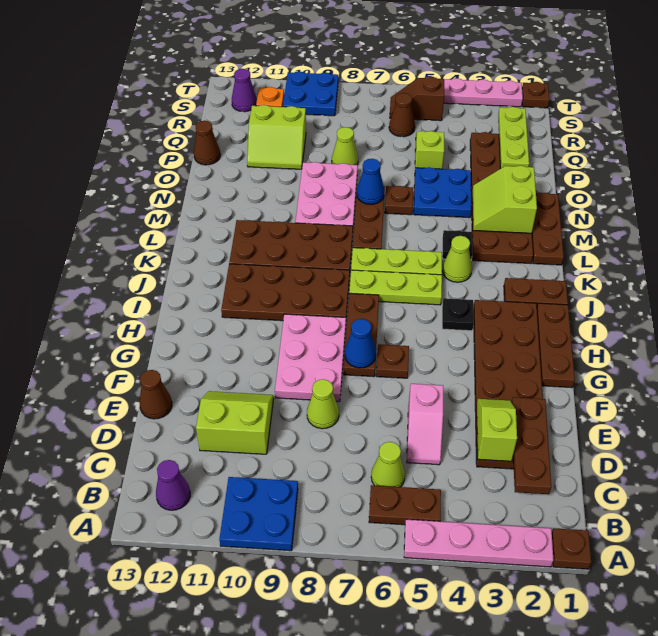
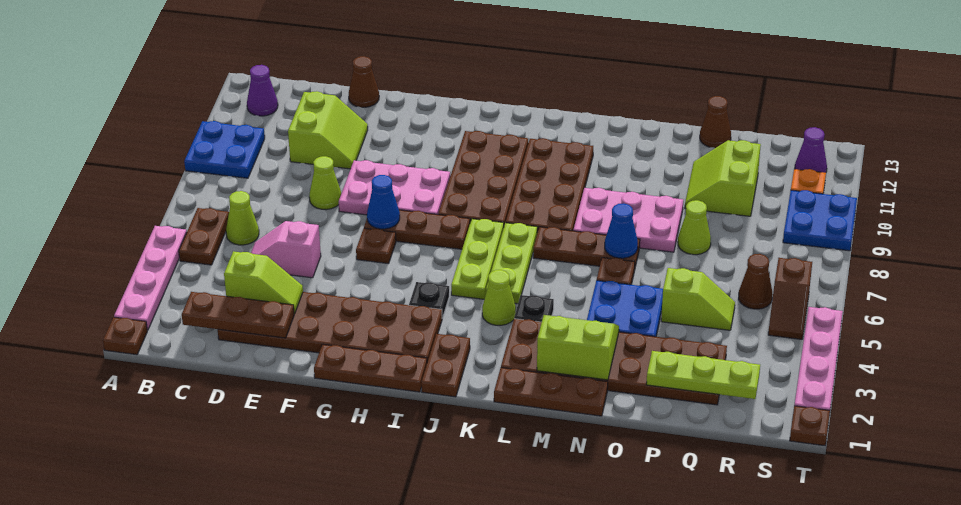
brown 1x2 slope [390,77,444,121] -> brown 1x2 slope turned to [768,258,812,339]

